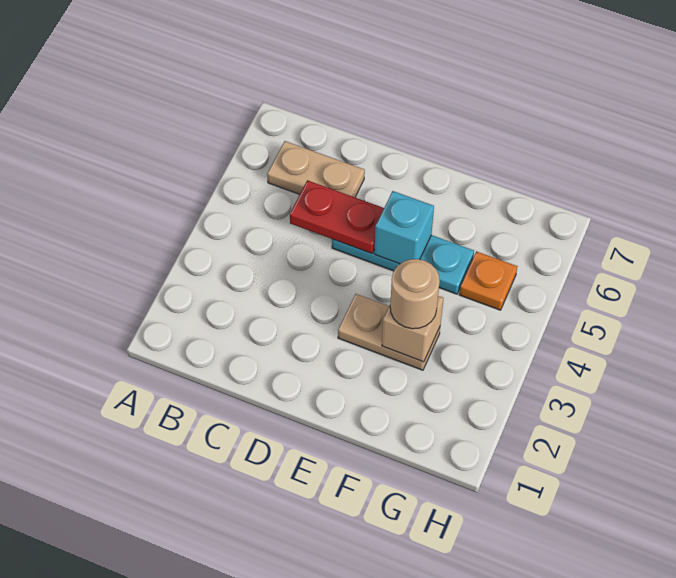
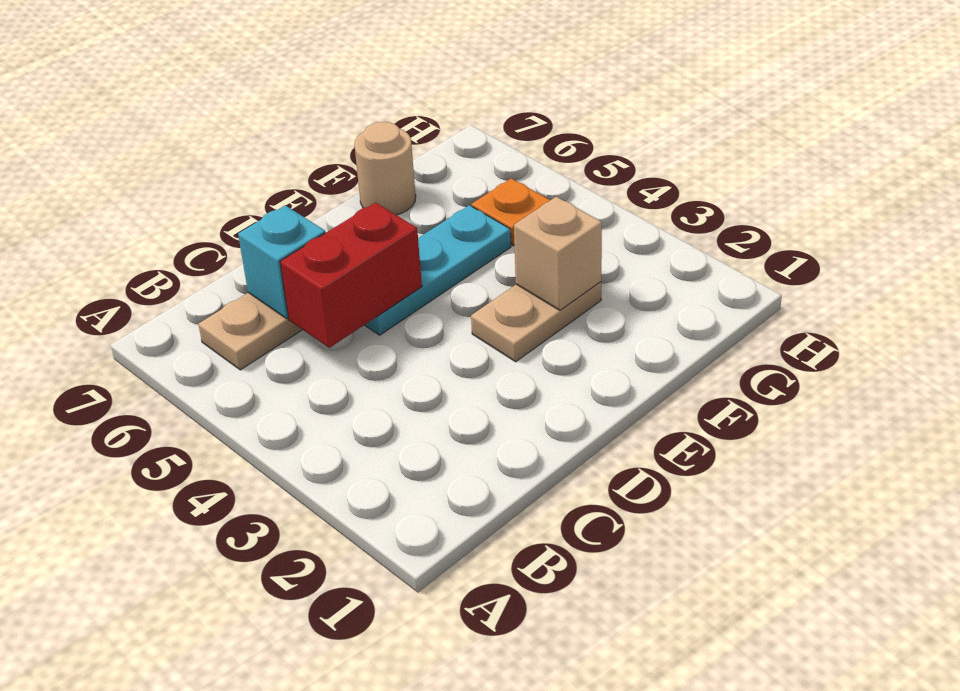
red 1x2 plate [290,180,384,254] -> red 1x2 brick [280,202,422,348]
cyan 1x1 brick [374,191,434,264] -> cyan 1x1 brick moved to [238,205,326,319]
tan 1x1 round brick [390,259,440,329] -> tan 1x1 round brick moved to [355,122,416,215]

